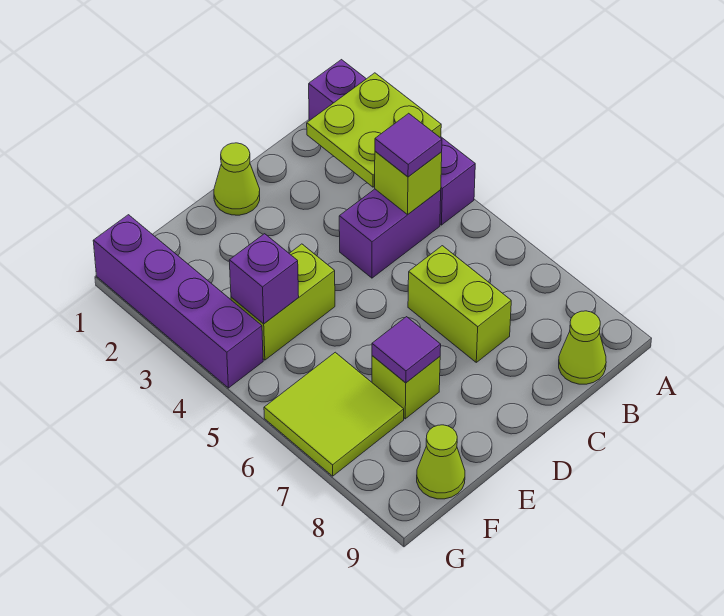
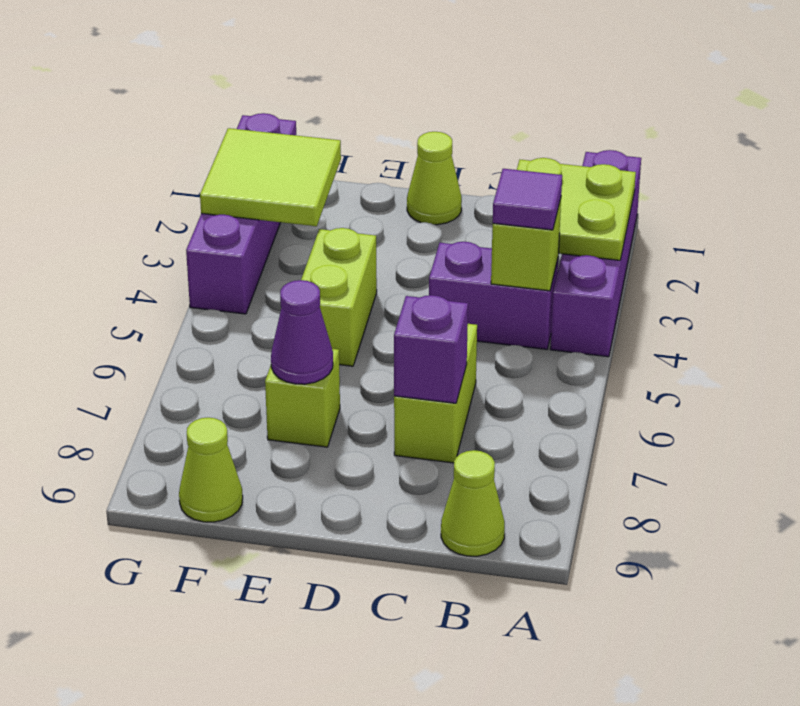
lime 1x2 brick [231,244,335,360] -> lime 1x2 brick turned to [301,228,377,366]
purple 1x1 tile [372,317,441,383] -> purple 1x1 cone [271,280,333,384]
purple 1x1 brick [229,234,299,324] -> purple 1x1 brick moved to [394,295,468,403]
lime 2x2 tile [264,352,404,476] -> lime 2x2 tile moved to [200,128,341,226]

